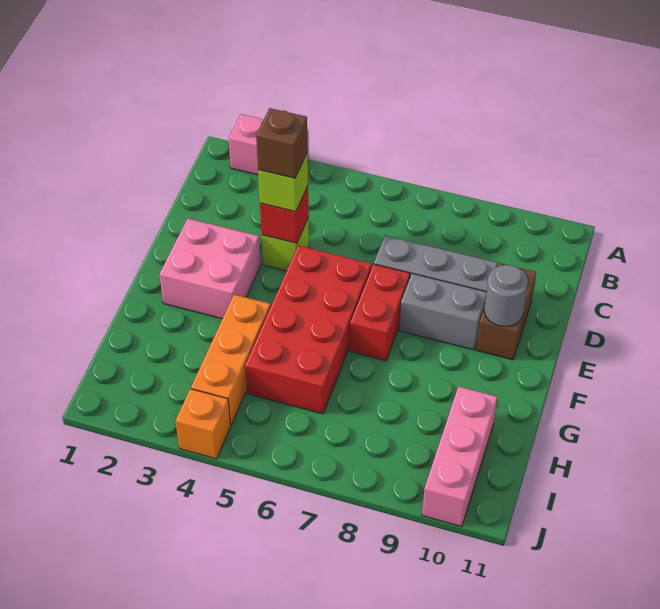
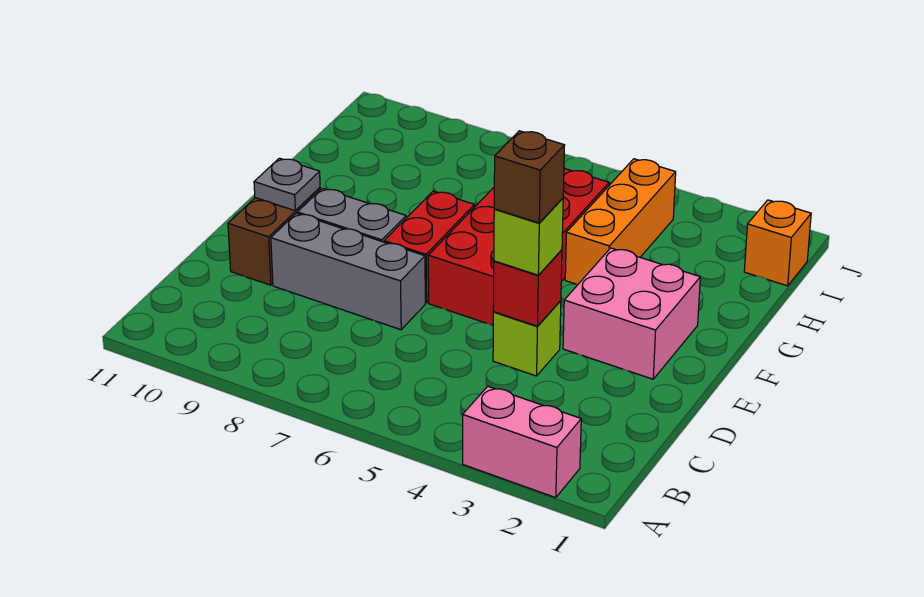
grey 1x1 round brick [484,265,528,326] -> grey 1x1 plate [254,158,320,211]
pink 1x3 brick [422,387,497,527] -> none
orange 1x1 brick [176,389,231,459] -> orange 1x1 brick moved to [744,200,811,286]

